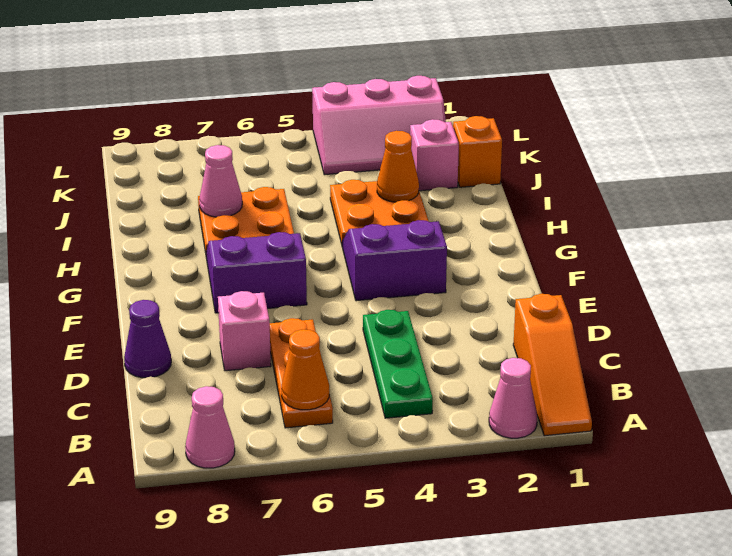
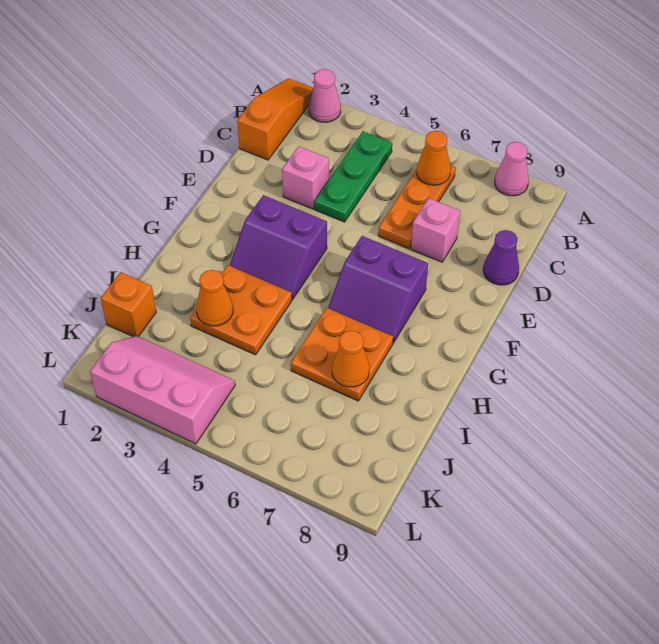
pink 1x1 cone [199,145,242,217] -> orange 1x1 cone [332,331,369,387]
pink 1x1 brick [410,119,459,191] -> pink 1x1 brick moved to [282,146,329,209]

